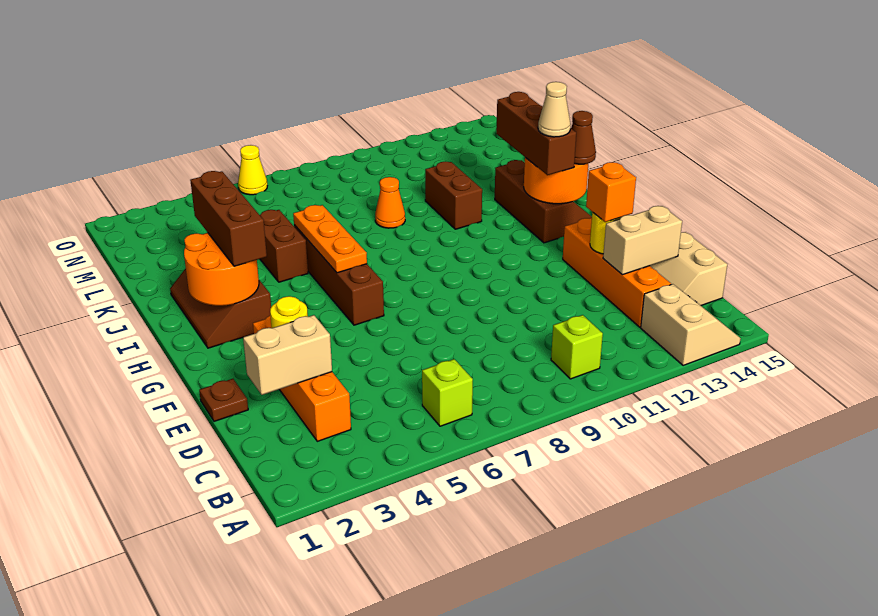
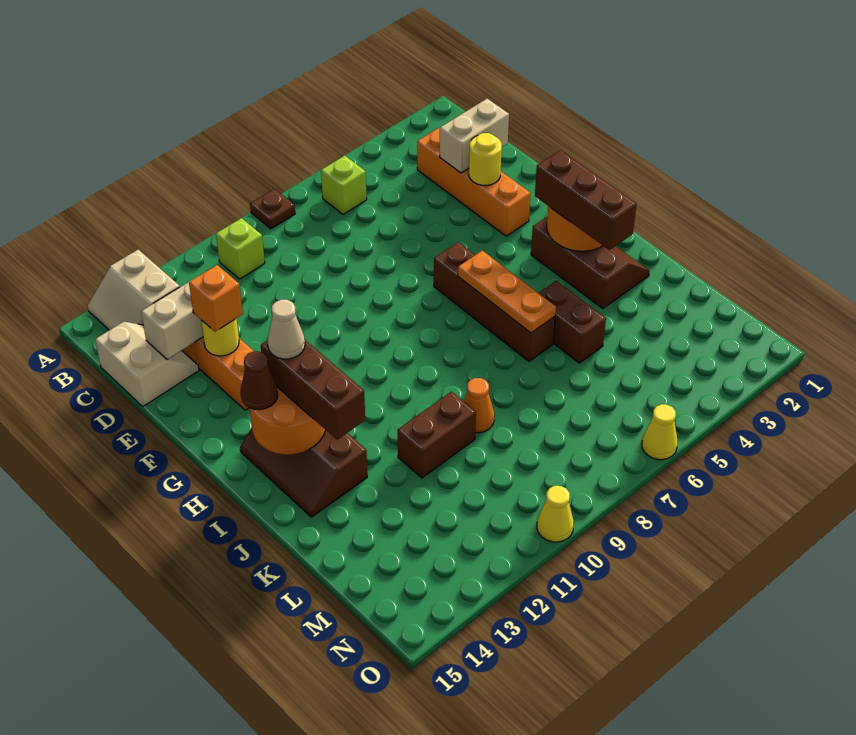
brown 1x1 plate [199,379,248,421] -> brown 1x1 plate moved to [250,189,295,229]
brown 1x2 brick [425,161,482,229] -> brown 1x2 brick turned to [398,392,476,478]
none -> yellow 1x1 cone [537,486,574,542]

